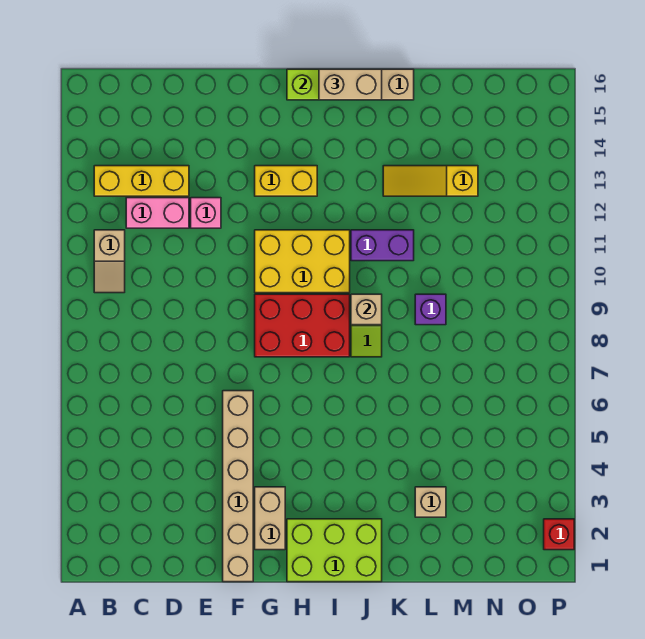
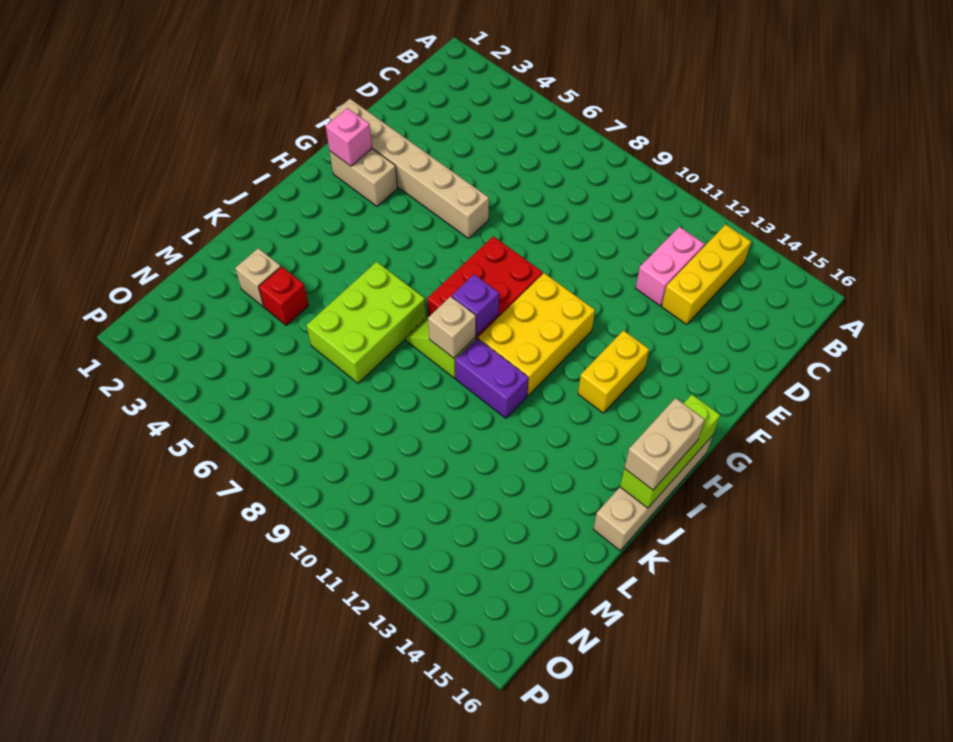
tan 1x2 slope [94,230,125,293] -> none
pink 1x1 brick [191,198,221,228] -> pink 1x1 brick moved to [326,108,372,166]
lime 2x3 brick [287,519,382,582] -> lime 2x3 brick moved to [306,262,426,383]
purple 1x2 brick [351,230,414,261] -> purple 1x2 brick turned to [455,338,529,418]
yellow 1x3 slope [383,166,478,196] -> none
purple 1x1 brick [415,294,446,325] -> purple 1x1 brick moved to [452,274,499,335]
red 1x1 brick [544,519,574,550] -> red 1x1 brick moved to [259,267,309,325]

